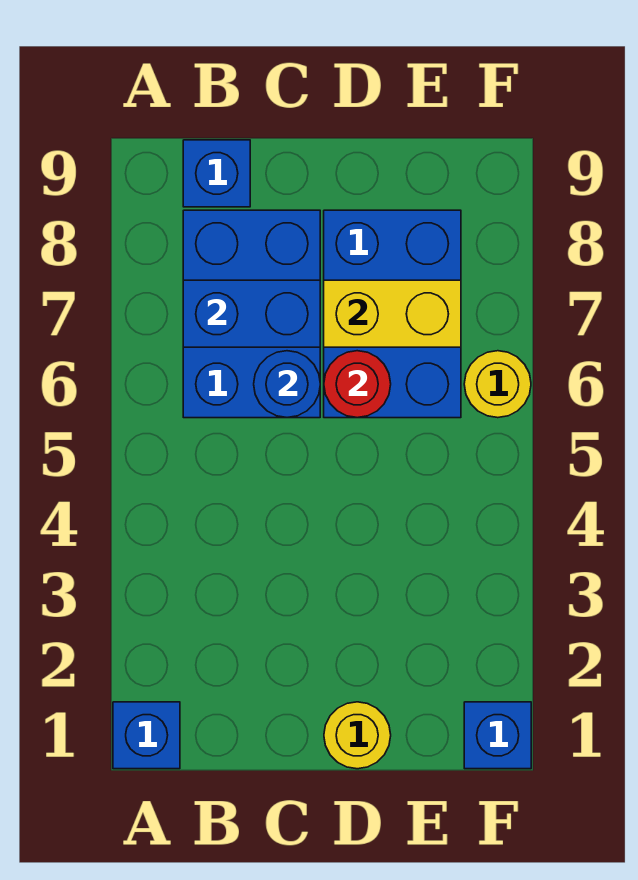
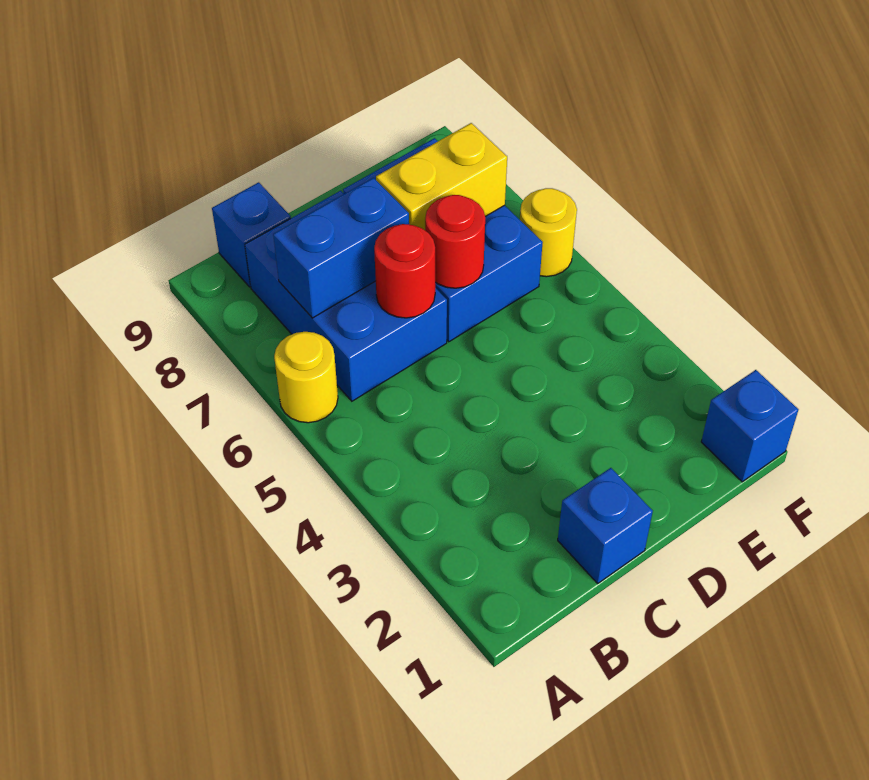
blue 1x1 brick [113,702,180,769] -> blue 1x1 brick moved to [558,468,653,583]
blue 1x1 round brick [254,351,320,418] -> red 1x1 round brick [374,224,435,318]
yellow 1x1 round brick [324,702,391,769] -> yellow 1x1 round brick moved to [274,332,338,423]

